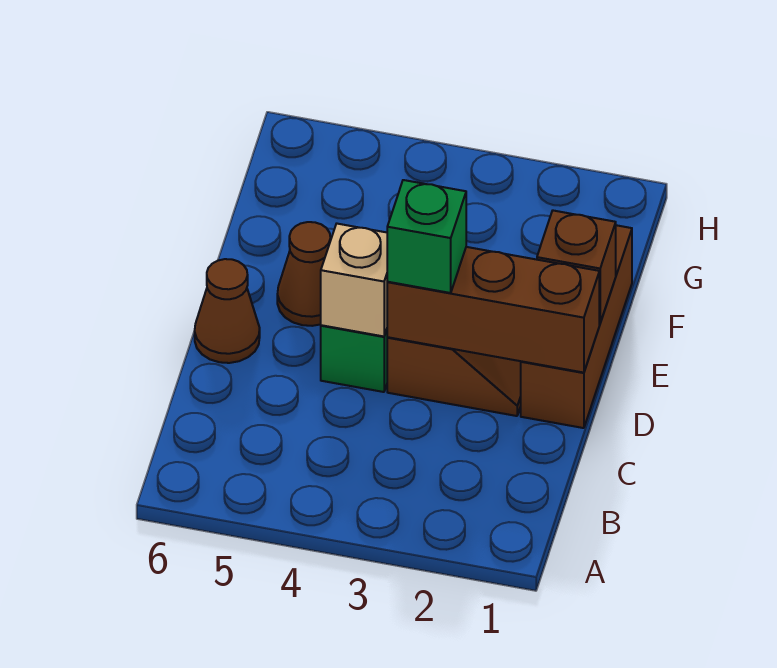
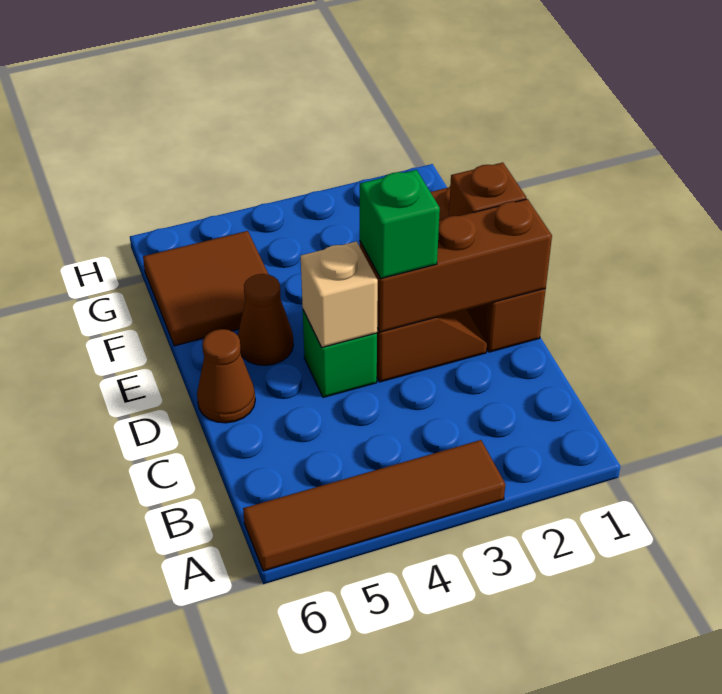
none -> brown 1x4 tile [243,440,505,571]
none -> brown 2x2 tile [143,231,269,346]

